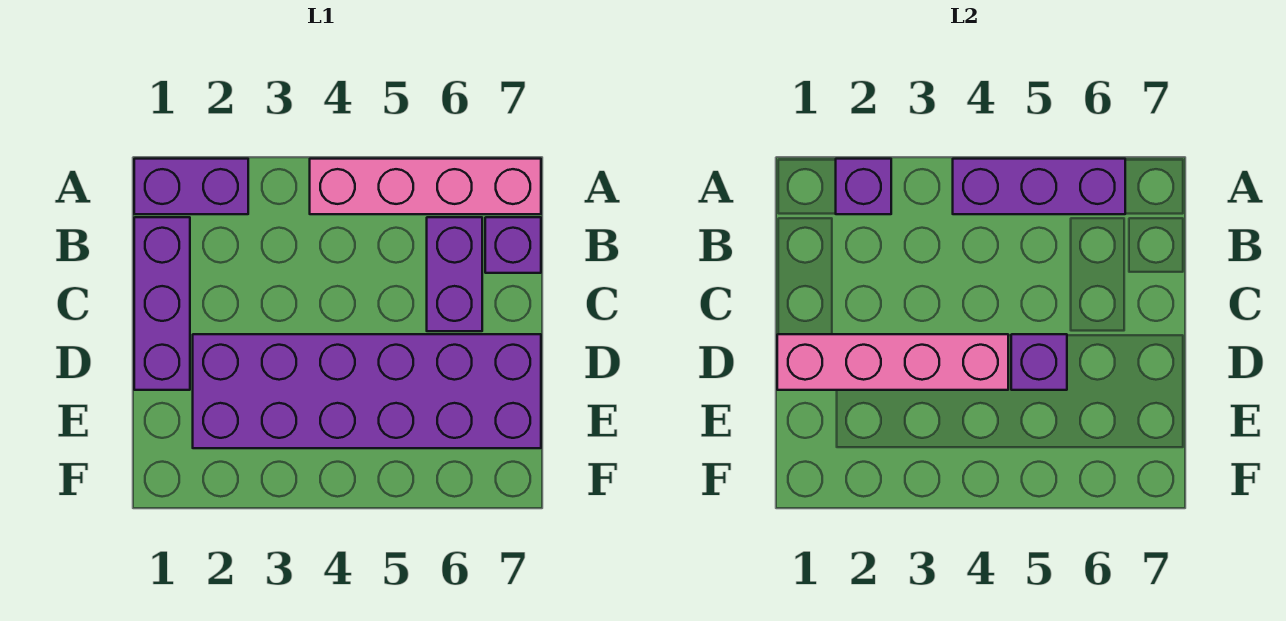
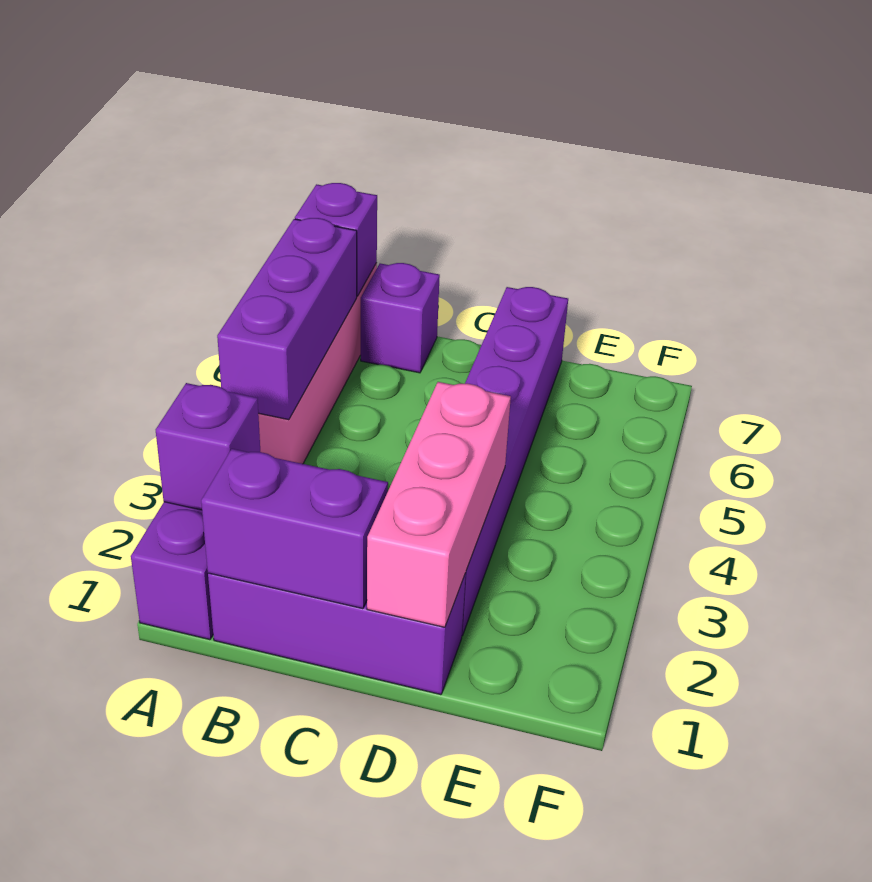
purple 1x2 brick [427,217,482,331] -> purple 1x2 brick moved to [201,449,388,609]
pink 1x4 brick [777,334,1008,390] -> pink 1x3 brick [367,382,511,627]
purple 2x6 brick [193,334,541,448] -> purple 1x6 brick [462,287,568,636]
purple 1x1 brick [1011,334,1067,390] -> purple 1x1 brick moved to [295,183,377,296]

